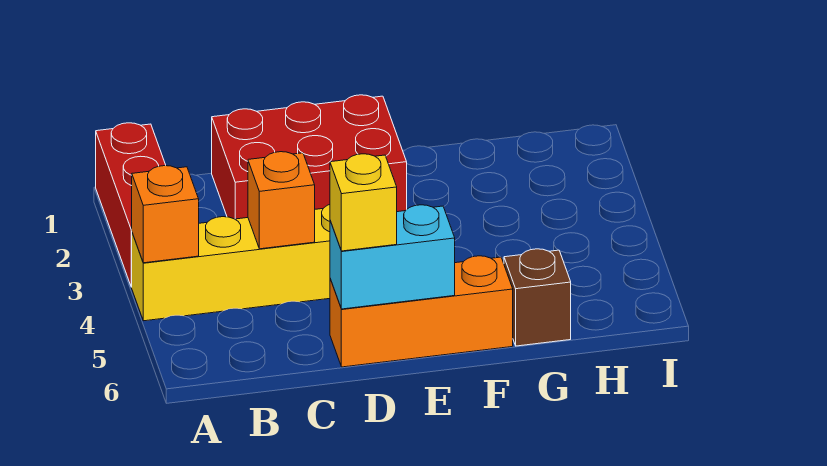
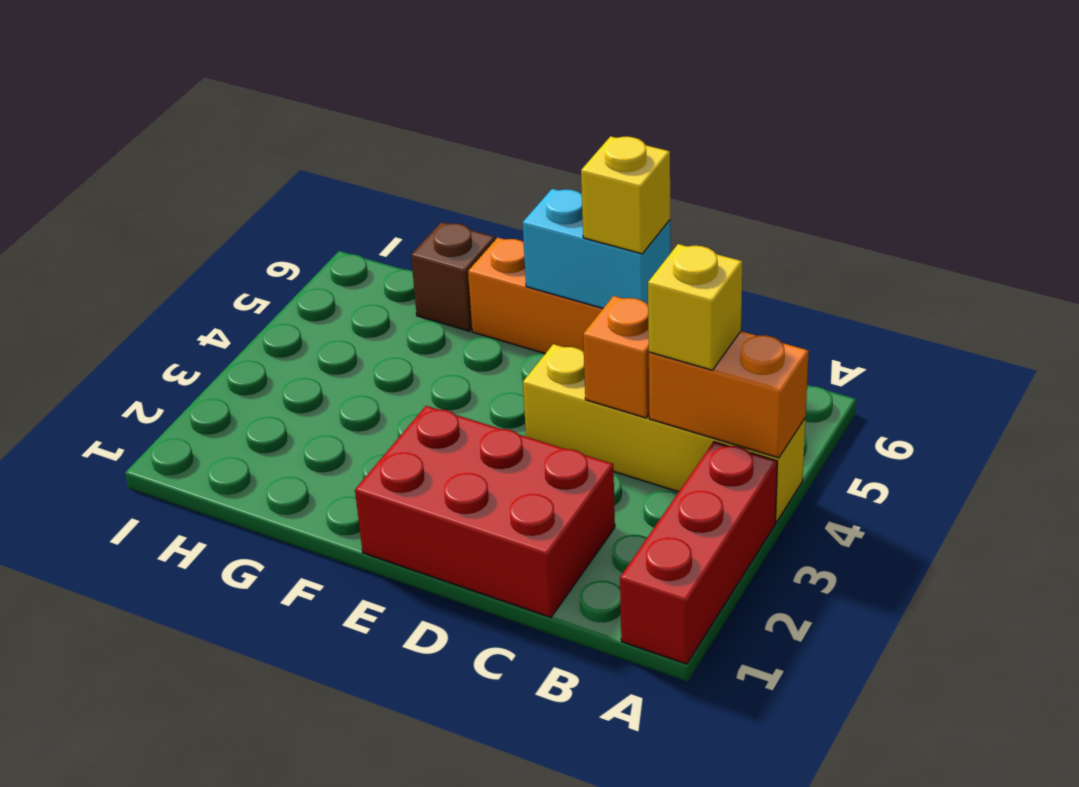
orange 1x1 brick [132,166,199,263] -> orange 1x2 brick [649,331,809,458]
none -> yellow 1x1 brick [648,244,742,370]

